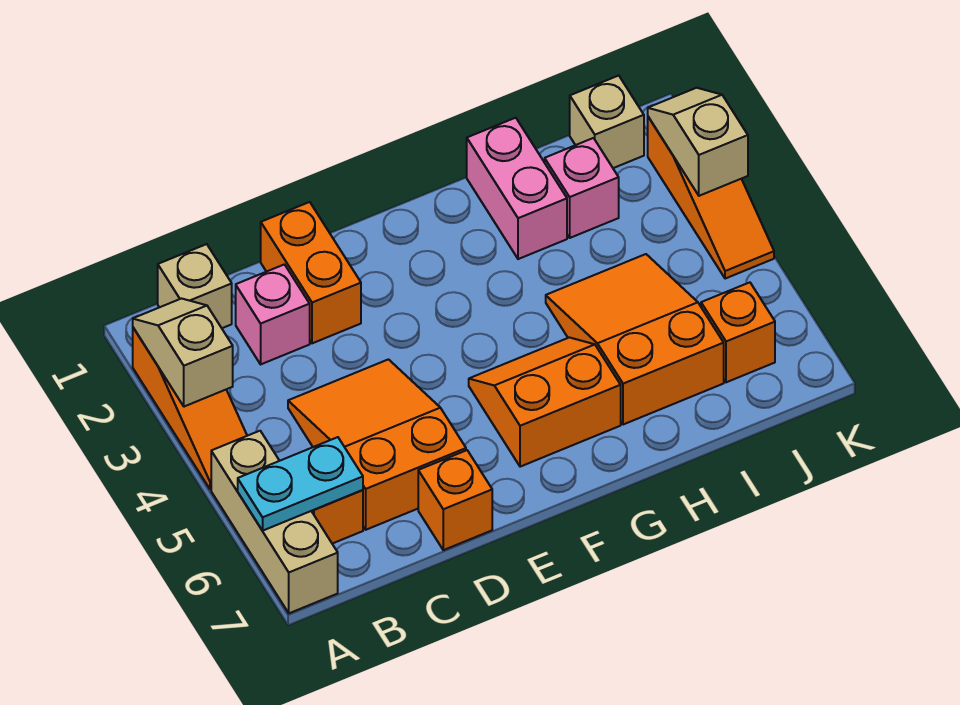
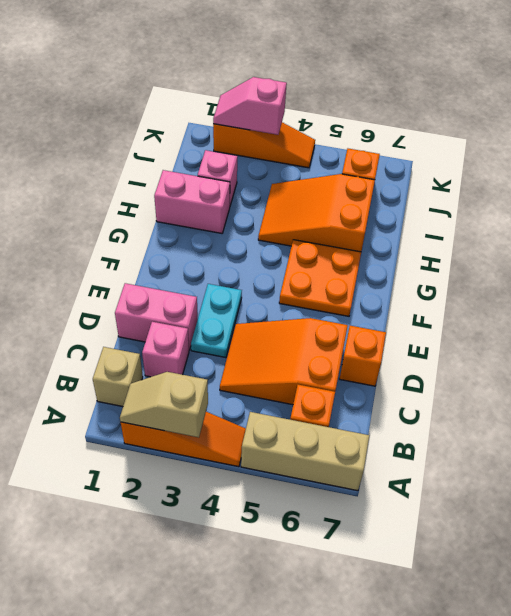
cyan 1x2 plate [238,437,363,531] -> cyan 1x2 plate moved to [191,284,242,358]
orange 1x2 brick [261,202,361,343] -> pink 1x2 brick [115,283,198,350]
orange 2x2 slope [469,337,621,467] -> orange 2x2 plate [279,240,361,316]
tan 1x1 brick [570,76,644,168] -> none
tan 1x2 slope [648,88,748,196] -> pink 1x2 slope [213,77,287,135]

